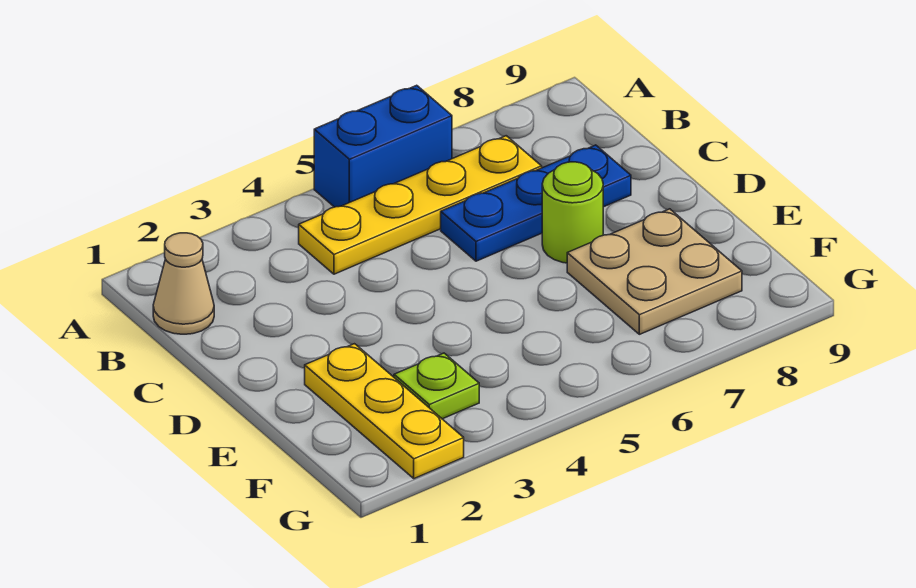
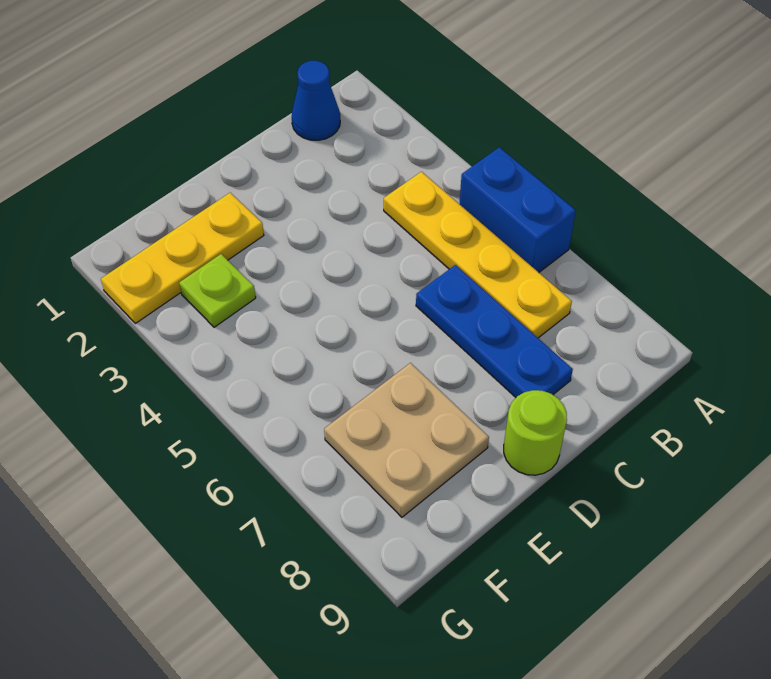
tan 1x1 cone [153,233,214,334] -> blue 1x1 cone [292,61,340,140]
lime 1x1 round brick [542,162,603,263] -> lime 1x1 round brick moved to [504,390,567,475]

